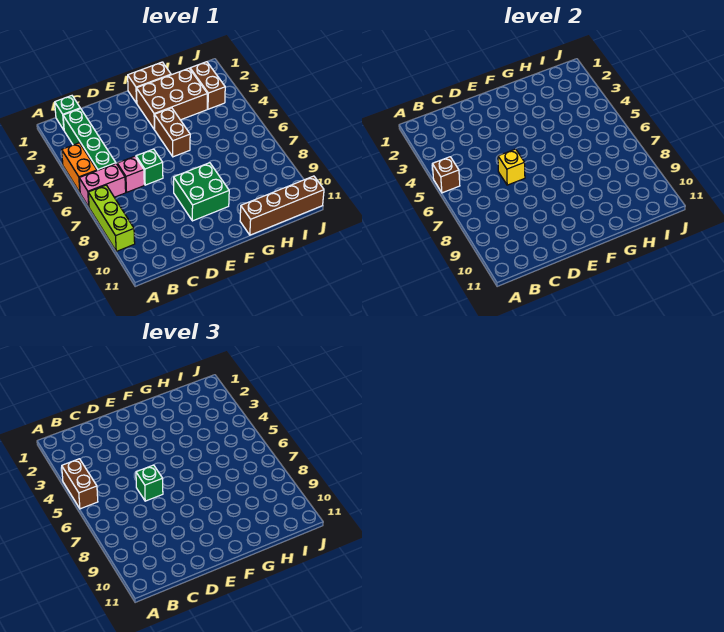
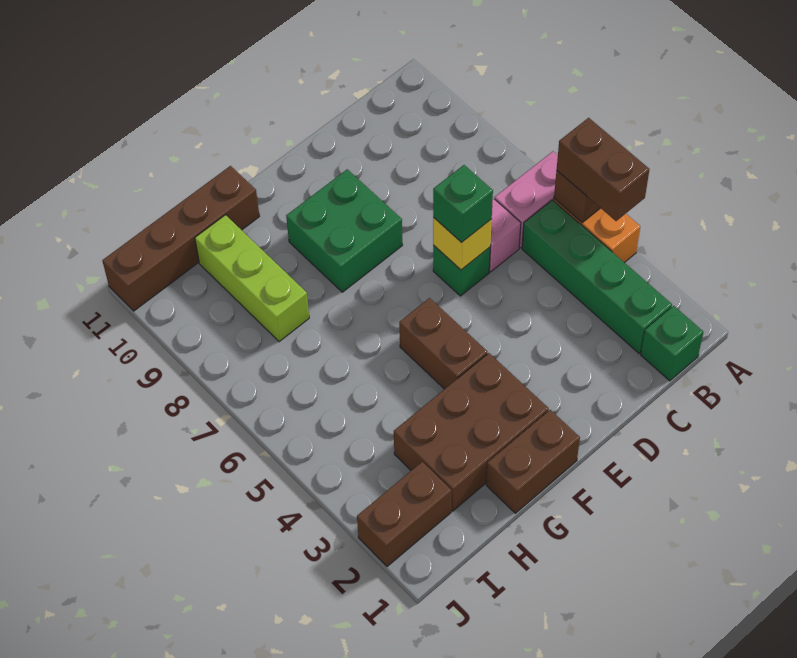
lime 1x3 brick [88,185,135,251] -> lime 1x3 brick moved to [195,215,309,342]
brown 1x2 brick [190,62,225,109] -> brown 1x2 brick turned to [357,462,452,567]

